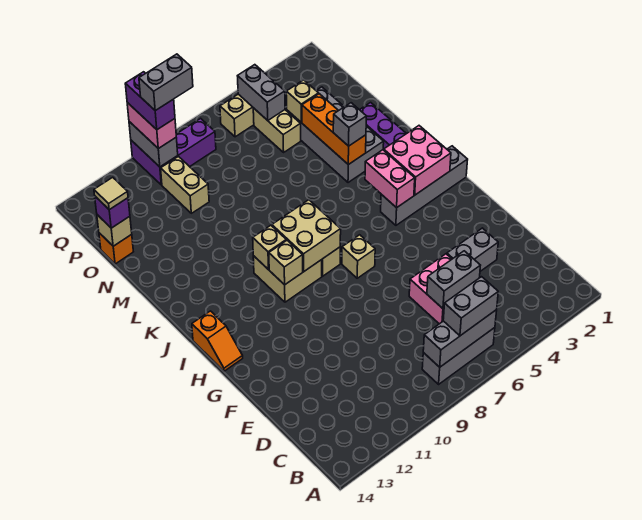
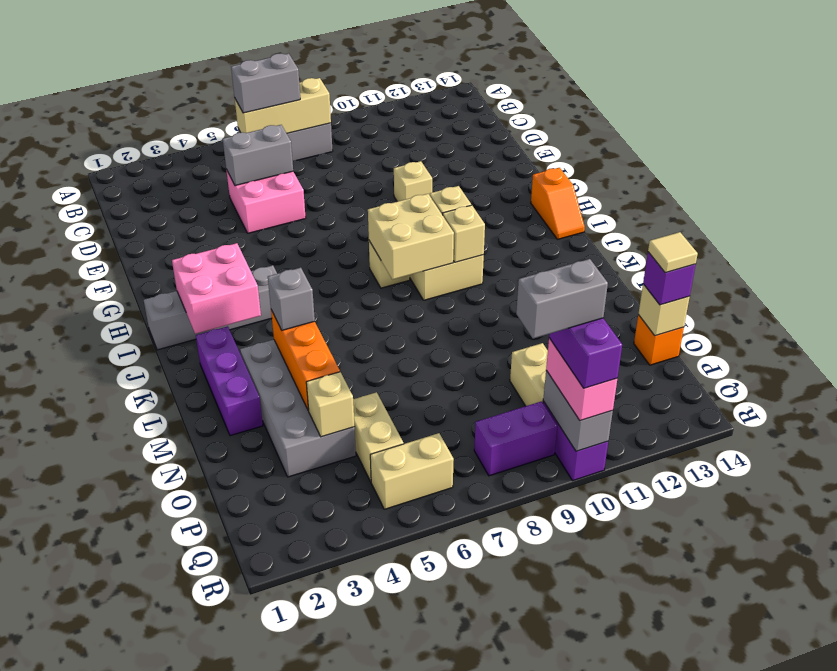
grey 1x3 brick [423,310,497,367] -> tan 1x3 brick [235,78,331,133]
grey 1x2 brick [447,228,498,271] -> none
tan 1x1 brick [342,235,375,278] -> tan 1x1 brick moved to [394,161,432,202]
orange 1x2 slope [192,311,243,371] -> orange 1x2 slope turned to [531,168,585,239]
pink 1x2 brick [365,150,415,208] -> none
grey 1x2 brick [238,65,285,120] -> none

